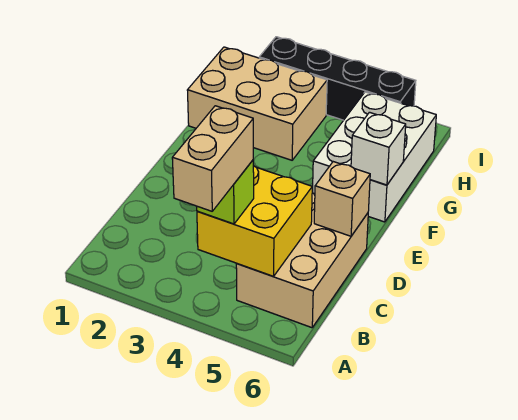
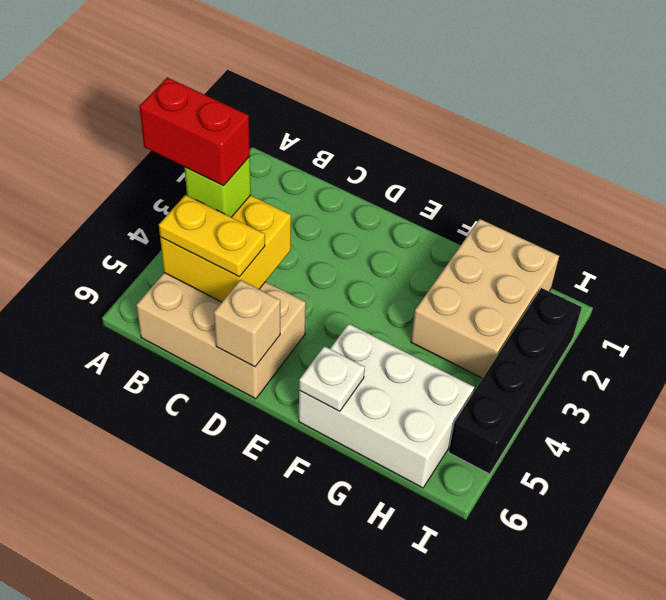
tan 1x2 brick [172,106,253,211] -> red 1x2 brick [139,77,250,186]
none -> yellow 1x2 plate [159,195,265,277]
white 1x1 brick [351,112,406,185] -> white 1x1 plate [299,346,365,411]

